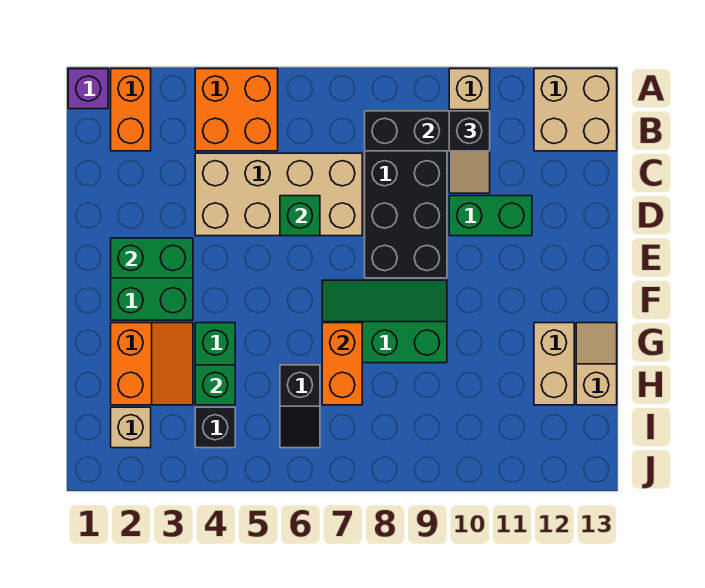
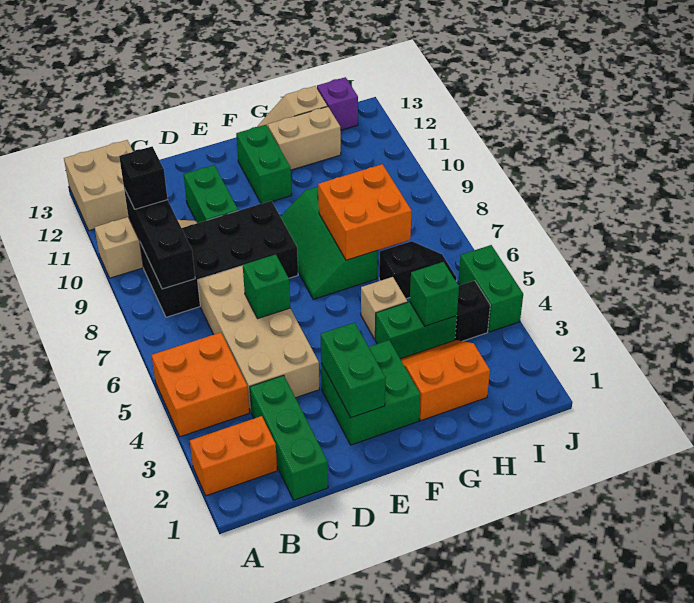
purple 1x1 brick [68,69,108,109] -> purple 1x1 brick moved to [317,77,358,130]
none -> green 1x3 brick [250,375,328,500]
none -> green 1x2 brick [236,125,292,204]
orange 1x2 brick [322,323,362,405] -> orange 2x2 brick [318,164,411,260]
tan 1x1 brick [111,407,151,448] -> tan 1x1 brick moved to [361,277,407,339]
none -> green 1x2 brick [458,245,523,332]

